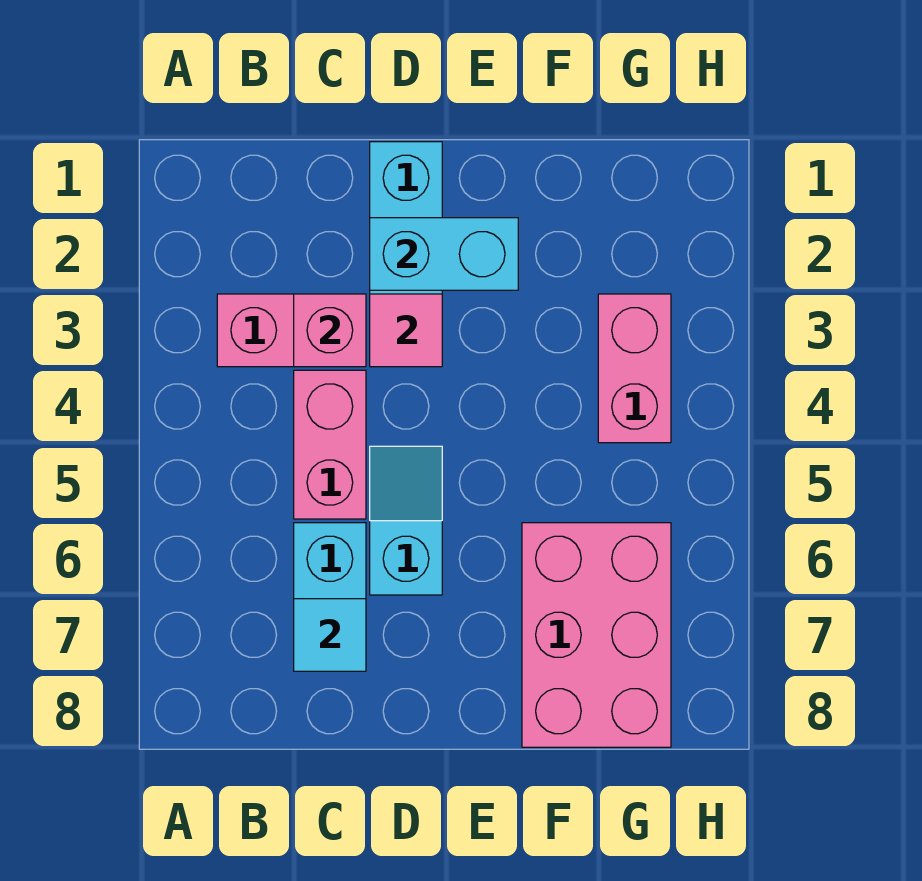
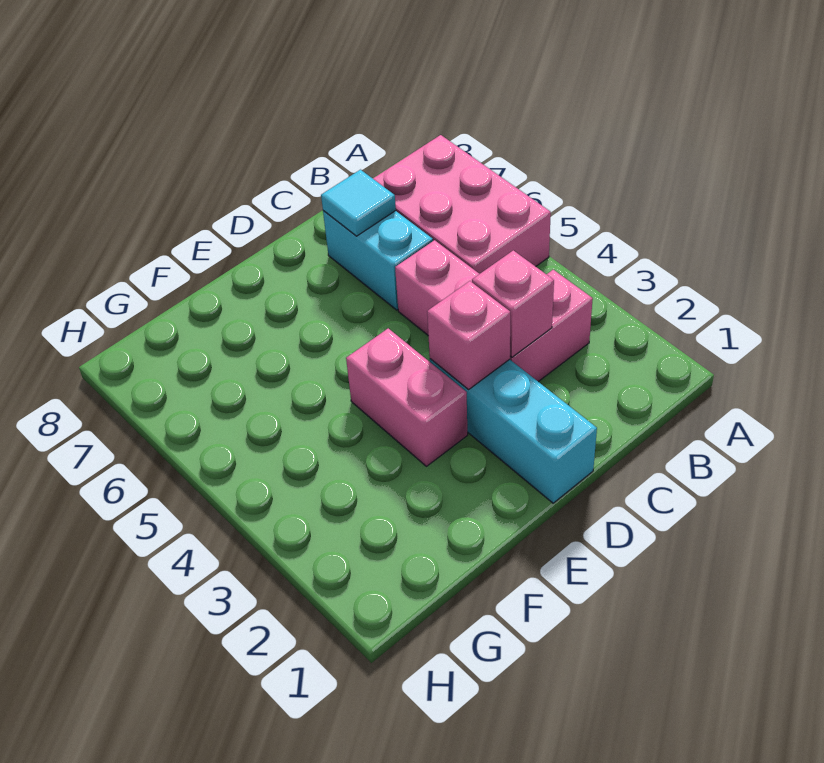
cyan 1x2 brick [370,218,518,290] -> none
pink 1x1 tile [370,294,442,367] -> pink 1x1 brick [427,281,510,389]
cyan 1x2 slope [370,446,442,595] -> none
pink 2x3 brick [522,523,671,747] -> pink 2x3 brick moved to [373,135,551,274]
pink 1x2 brick [598,294,671,443] -> pink 1x2 brick moved to [346,328,468,466]

